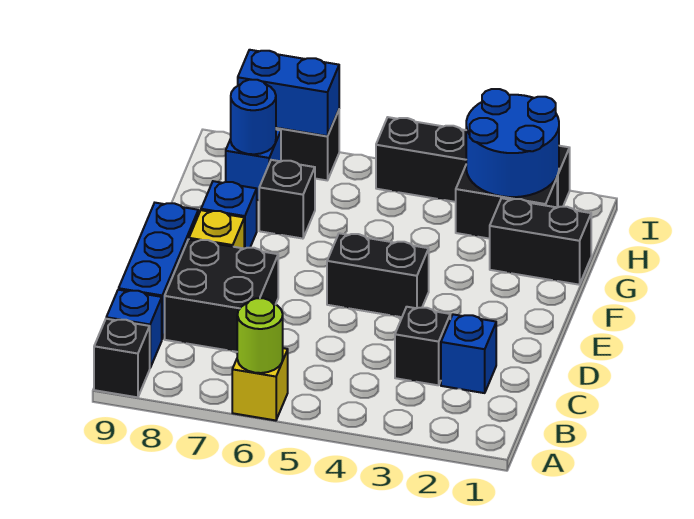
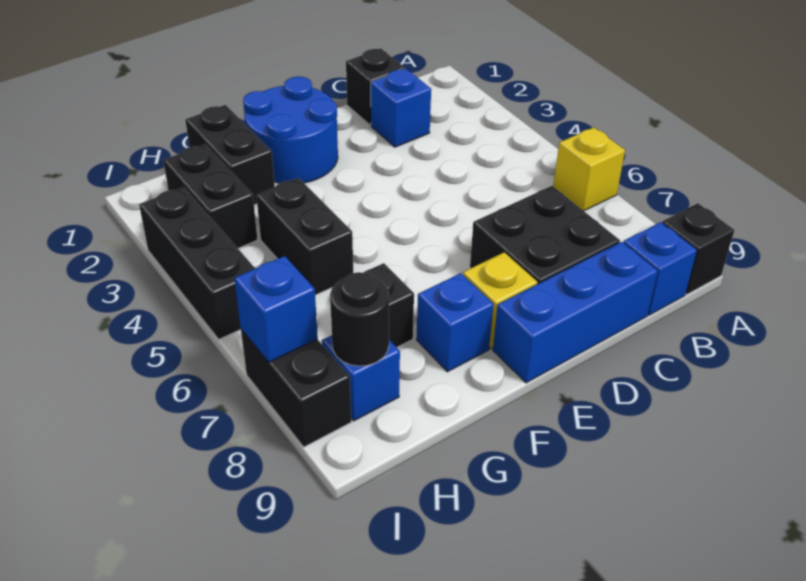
lime 1x1 round brick [237,298,283,373] -> none
black 1x1 brick [395,307,450,385] -> black 1x1 brick moved to [346,49,405,125]
black 1x2 brick [327,233,429,317] -> black 1x2 brick moved to [256,178,353,295]
blue 2x2 round brick [466,89,559,197] -> blue 2x2 round brick moved to [243,77,338,183]
blue 1x1 round brick [231,80,276,154] -> black 1x1 round brick [330,272,389,366]
black 1x4 brick [376,117,570,207] -> black 1x3 brick [139,187,255,339]
blue 1x2 brick [238,50,339,136] -> blue 1x1 brick [234,256,318,362]

